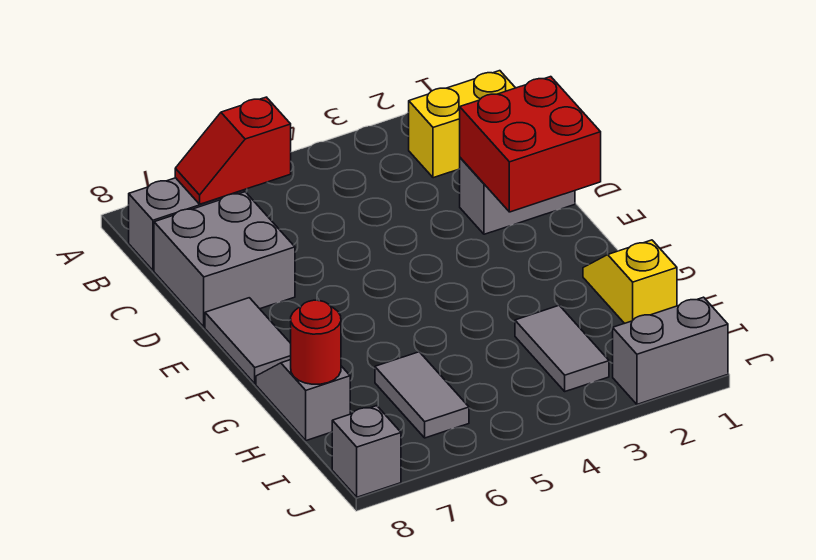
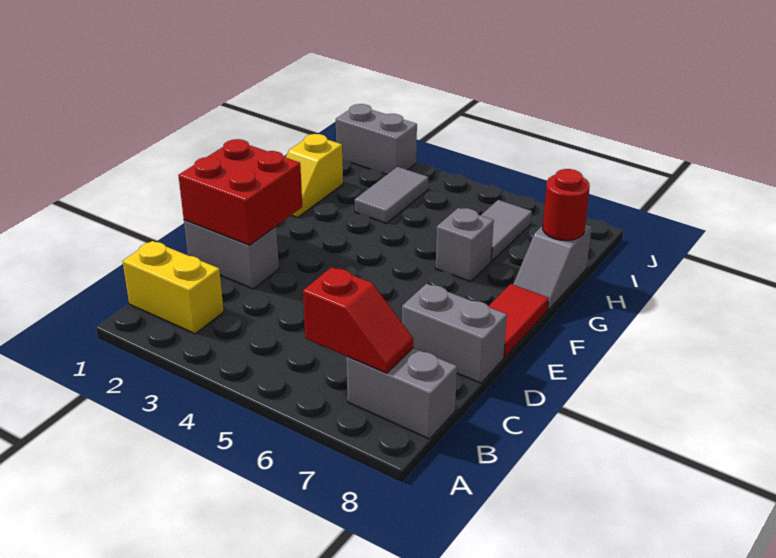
grey 2x2 brick [154,192,295,327] -> grey 1x2 brick [402,284,507,383]
grey 1x2 tile [205,298,291,384] -> red 1x2 tile [489,284,549,358]
grey 1x1 brick [332,406,401,497] -> grey 1x1 brick moved to [436,208,494,282]

